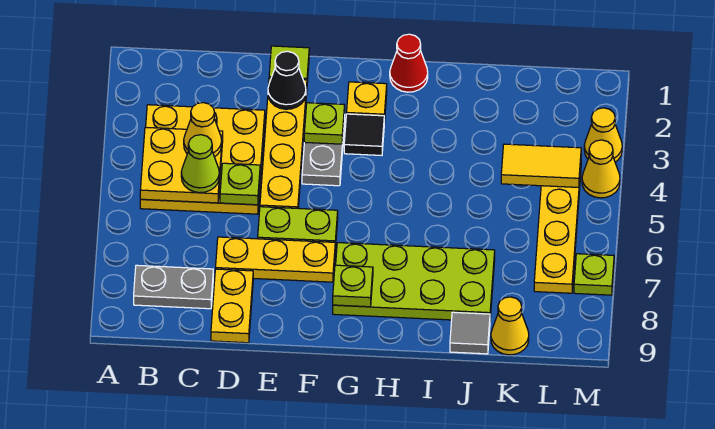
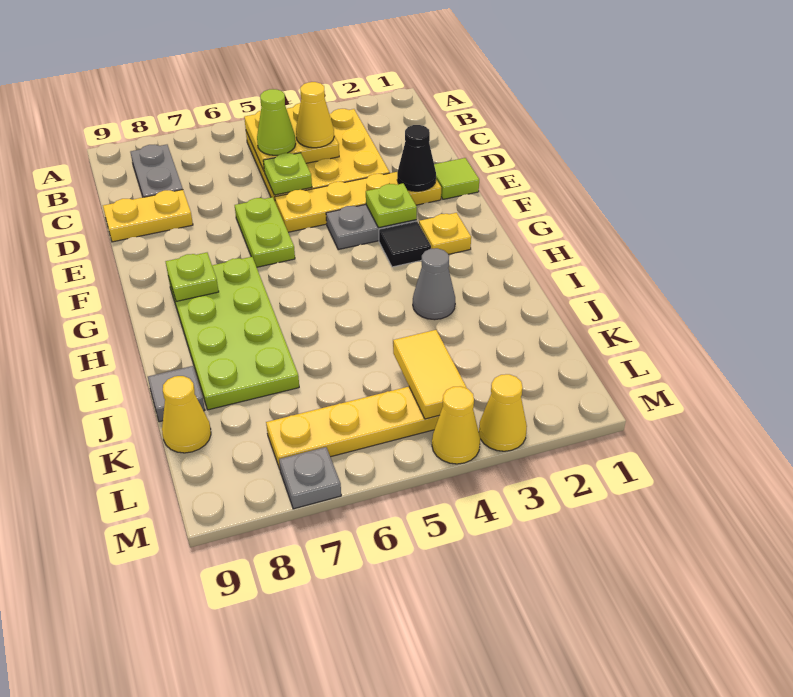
yellow 1x3 plate [216,237,335,282] -> none
red 1x1 cone [390,34,428,92] -> none
none -> grey 1x1 cone [413,248,455,320]
lime 1x1 plate [574,254,614,295] -> grey 1x1 plate [279,447,341,509]

